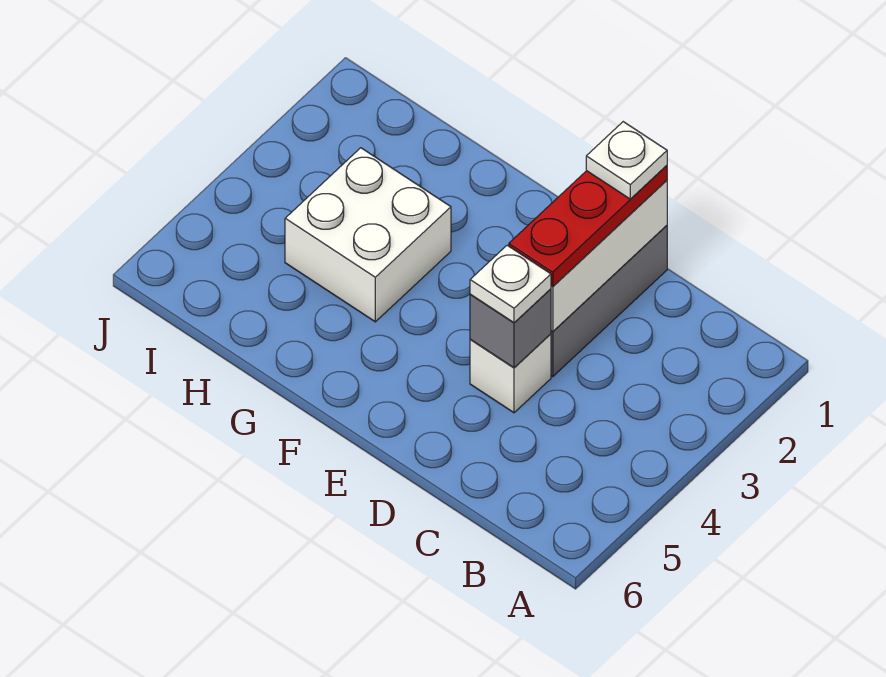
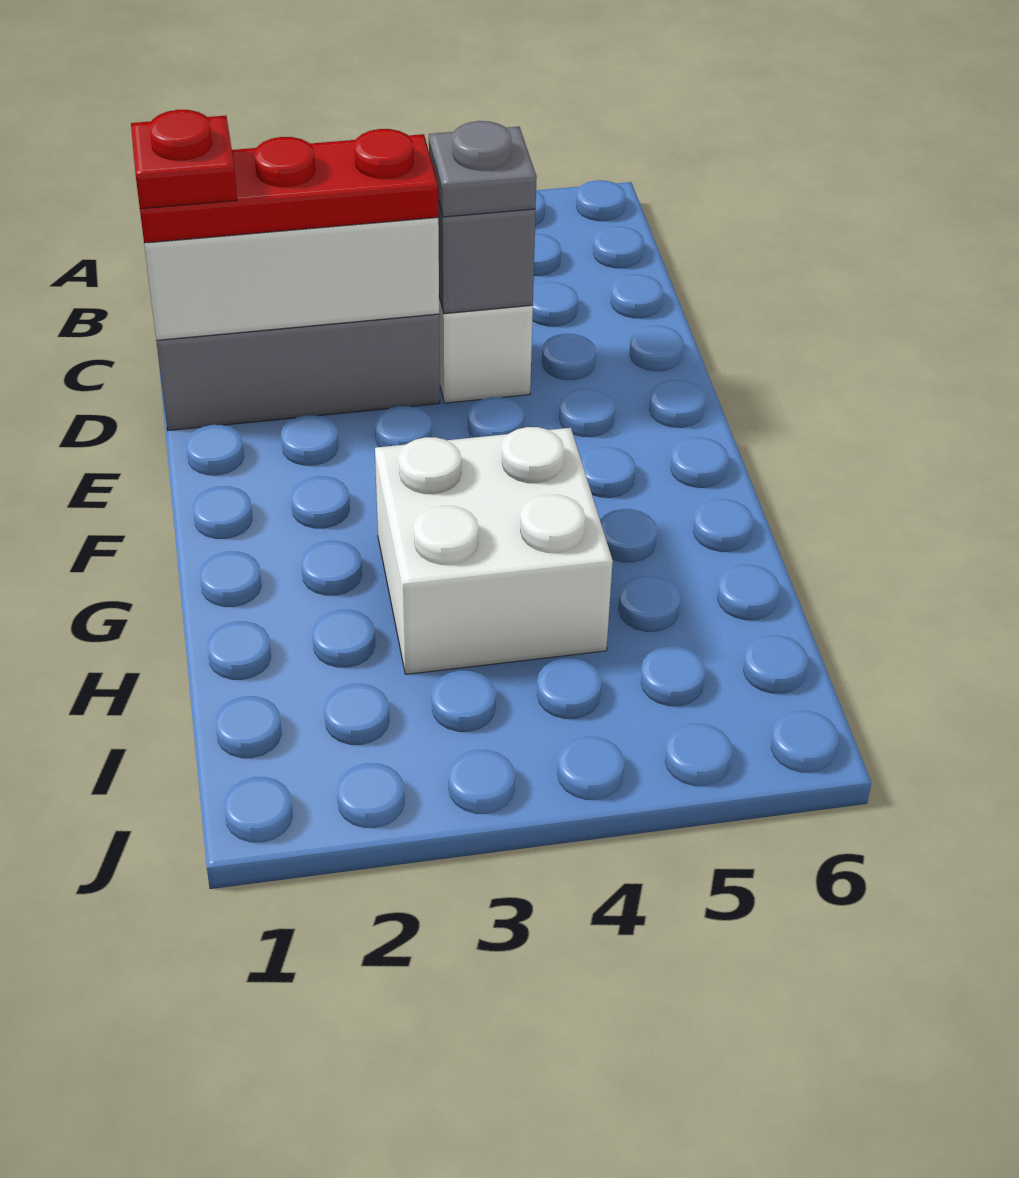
white 1x1 plate [586,122,667,199] -> red 1x1 plate [131,110,237,209]
white 1x1 plate [470,245,551,323] -> grey 1x1 plate [429,121,537,217]

